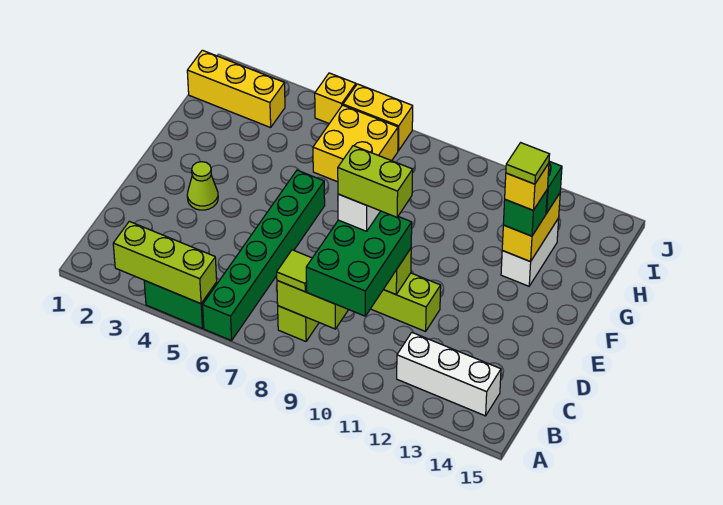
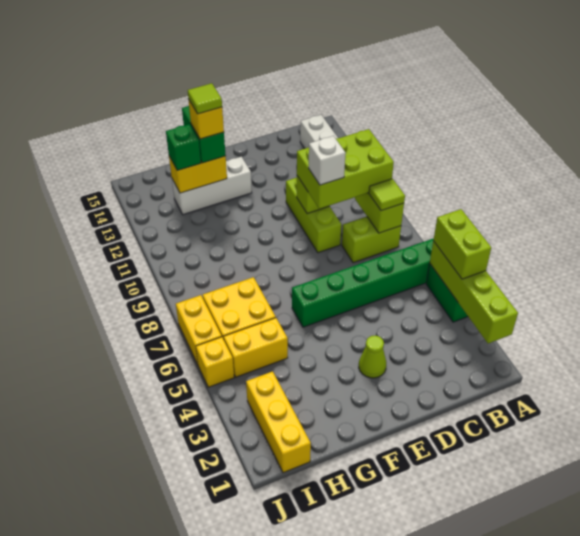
lime 1x3 brick [113,221,217,304] -> lime 1x4 brick [430,241,518,343]
green 2x3 brick [306,211,412,316] -> lime 2x3 brick [297,129,394,209]
lime 1x2 brick [338,146,413,217] -> lime 1x2 brick moved to [433,209,491,279]
white 1x2 brick [501,218,559,286] -> white 1x3 brick [172,157,252,215]
green 1x1 brick [503,190,547,236] -> green 1x2 brick [182,106,226,163]
none -> yellow 1x2 brick [224,318,288,377]

